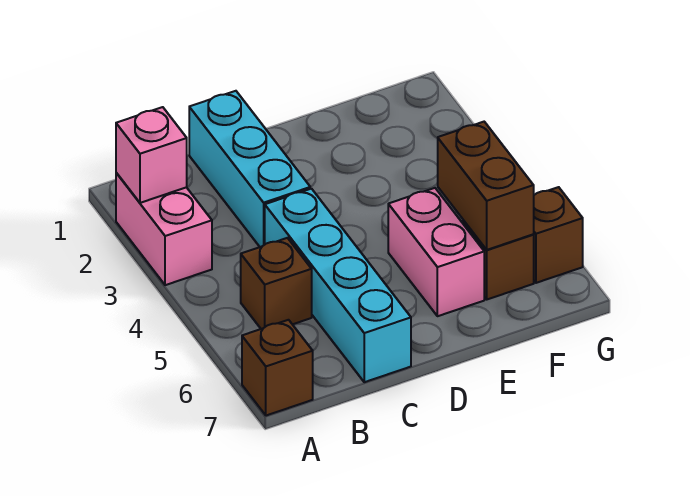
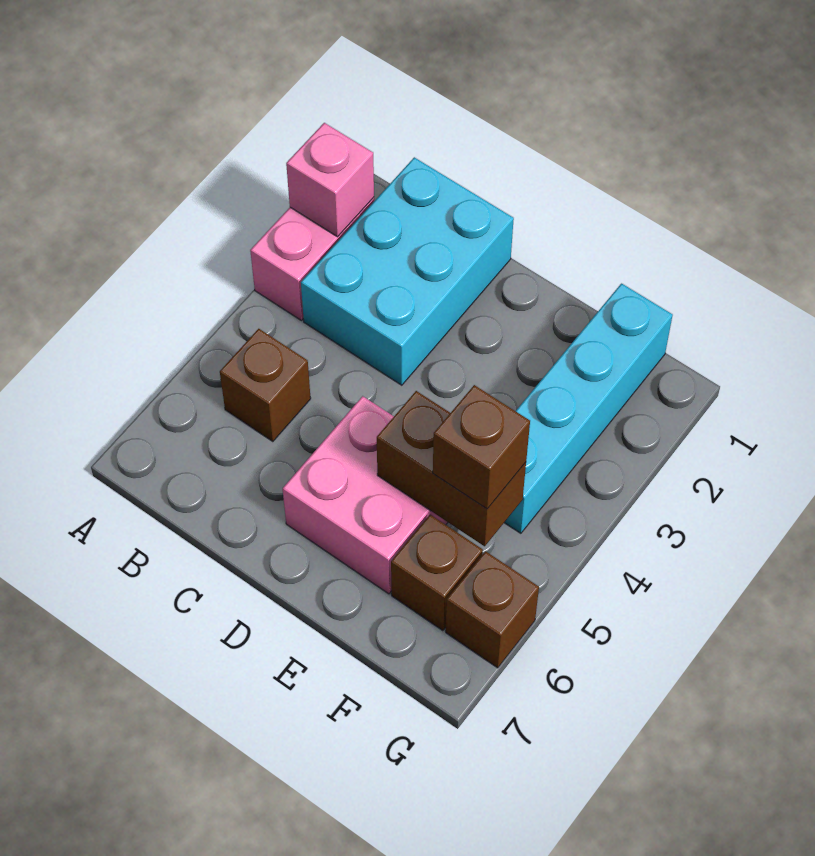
brown 1x1 brick [242,320,313,416] -> brown 1x1 brick moved to [433,385,530,509]
cyan 1x3 brick [189,91,310,247] -> cyan 2x3 brick [301,157,514,385]
cyan 1x4 brick [265,189,411,382] -> cyan 1x4 brick moved to [504,284,673,533]
pink 1x2 brick [388,188,484,316] -> pink 2x2 brick [283,396,448,594]
brown 1x2 brick [438,122,534,250] -> brown 1x2 brick turned to [377,391,526,546]

